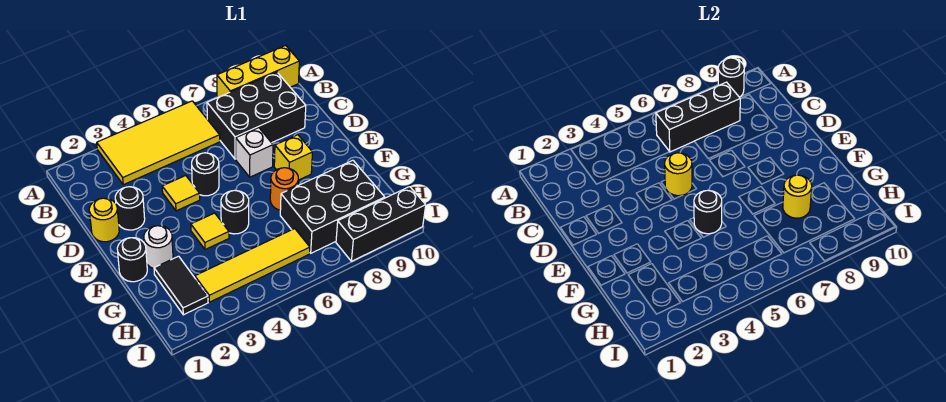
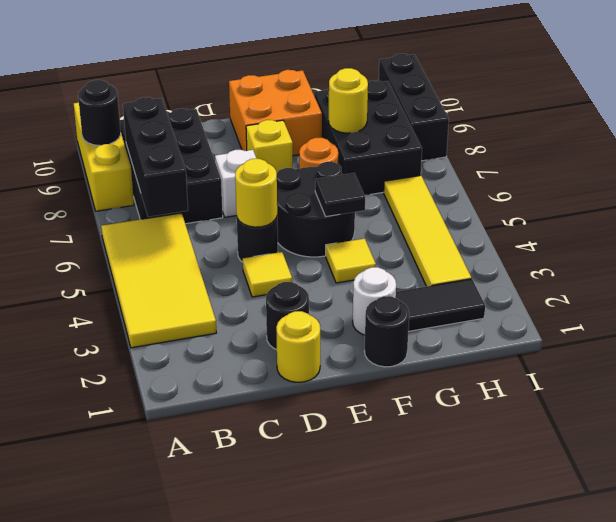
none -> orange 2x2 brick [229,70,322,156]
black 1x1 round brick [221,190,249,234] -> black 2x2 round brick [277,162,355,257]
black 1x1 round brick [694,190,722,234] -> black 1x1 tile [315,173,365,217]

